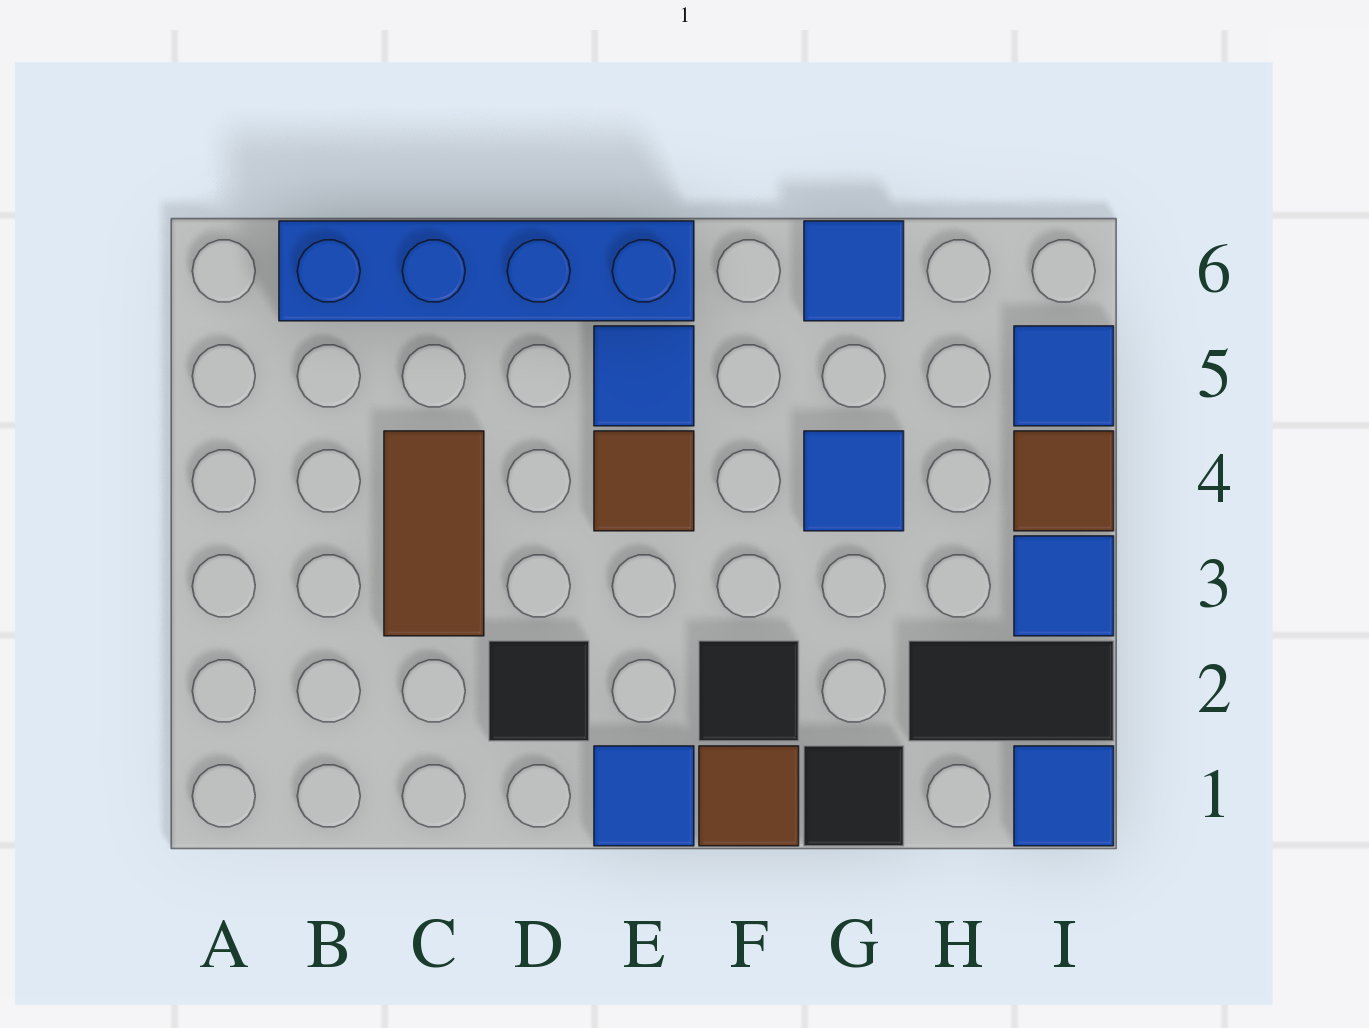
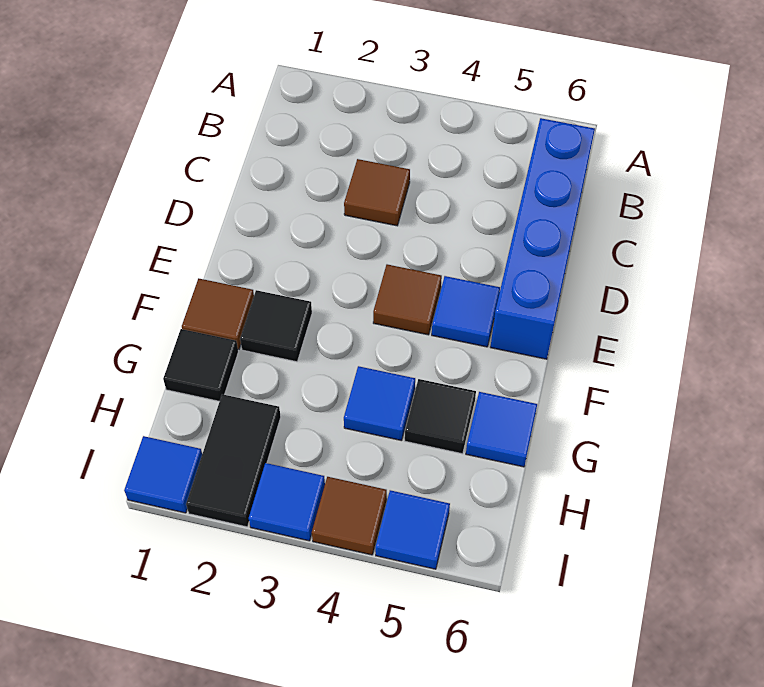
brown 1x2 tile [384,431,484,636] -> brown 1x1 tile [344,159,410,226]
black 1x1 tile [489,641,589,741] -> black 1x1 tile moved to [405,379,476,454]
blue 1x1 tile [594,746,694,846] -> none

